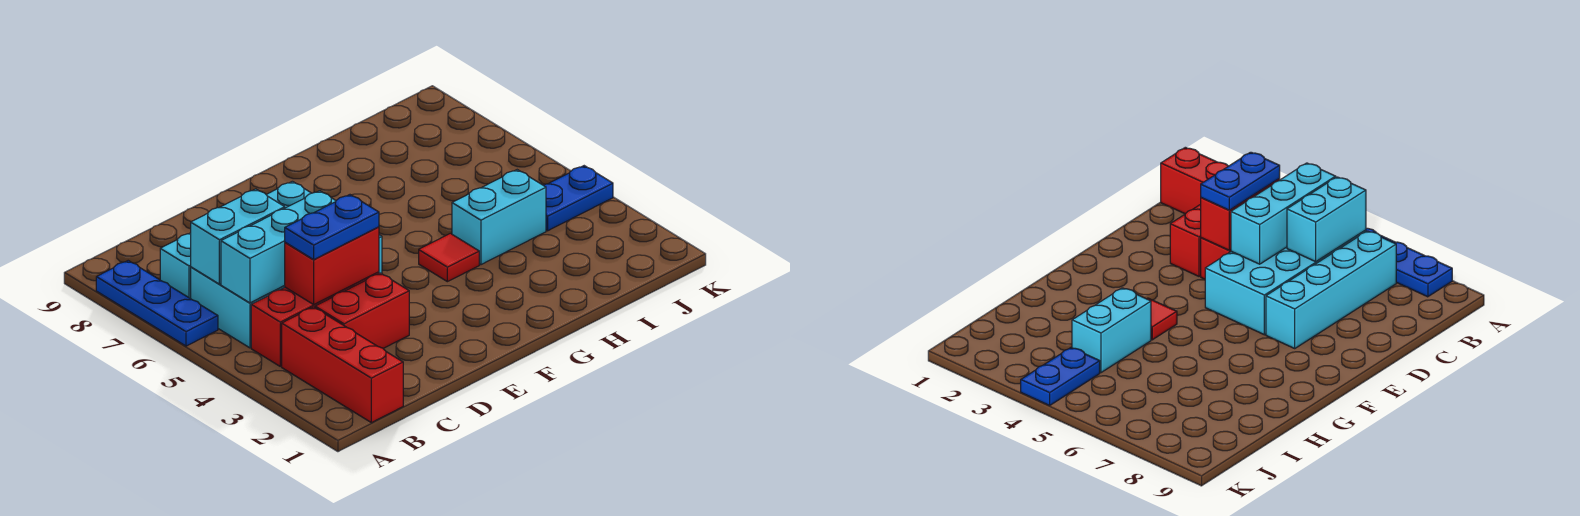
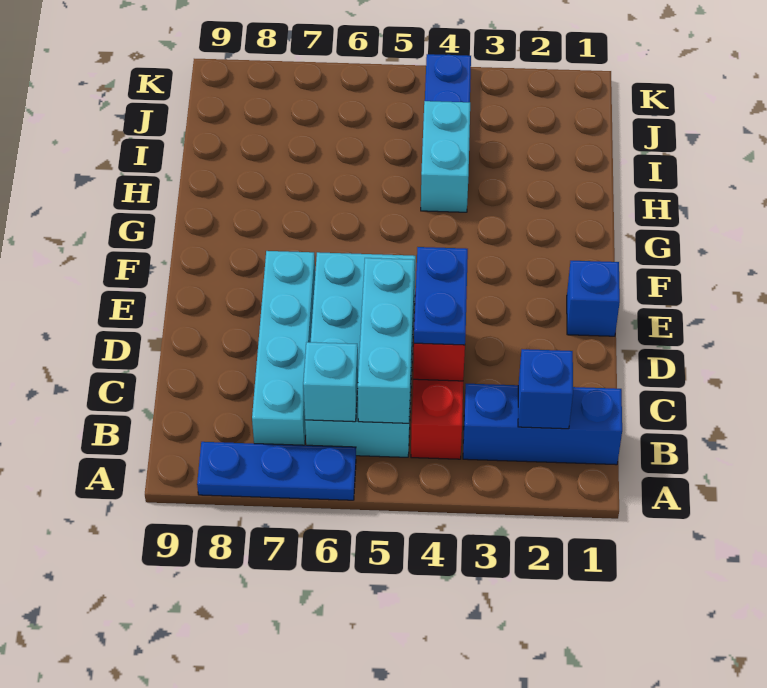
red 1x3 brick [282,307,403,423] -> blue 1x3 brick [463,384,622,465]
none -> blue 1x1 brick [518,349,573,429]
cyan 1x2 brick [191,189,285,284] -> cyan 1x1 brick [303,342,358,422]
red 1x2 brick [315,273,409,348] -> none
none -> blue 1x1 brick [567,261,620,336]
red 1x1 tile [419,233,479,282] -> none

